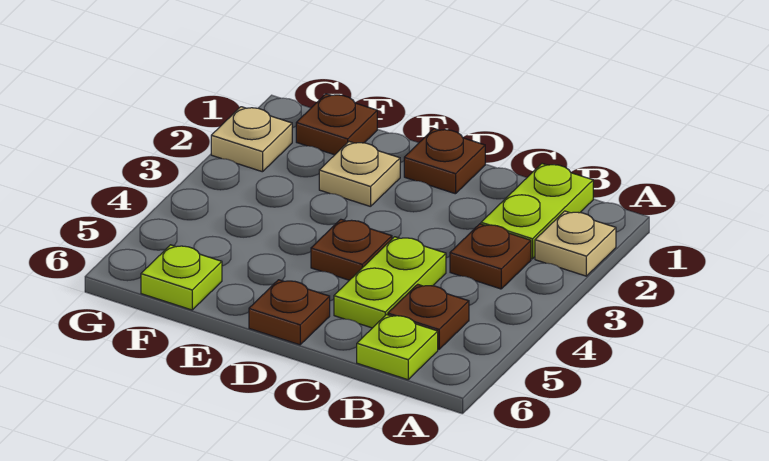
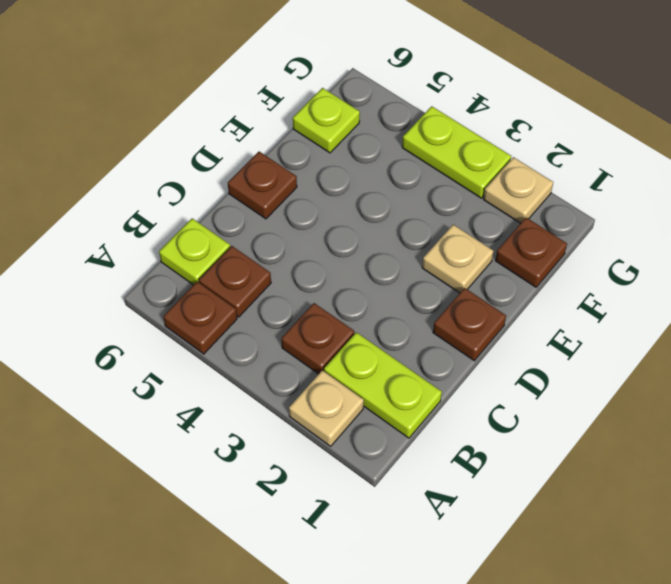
lime 1x2 plate [334,237,446,328] -> lime 1x2 plate moved to [402,106,511,198]
brown 1x1 plate [311,219,392,280] -> brown 1x1 plate moved to [163,282,237,354]

